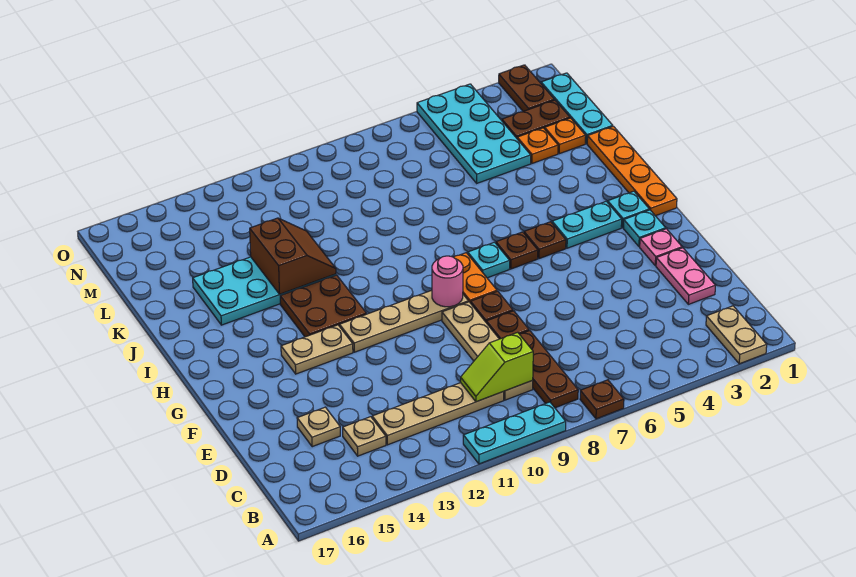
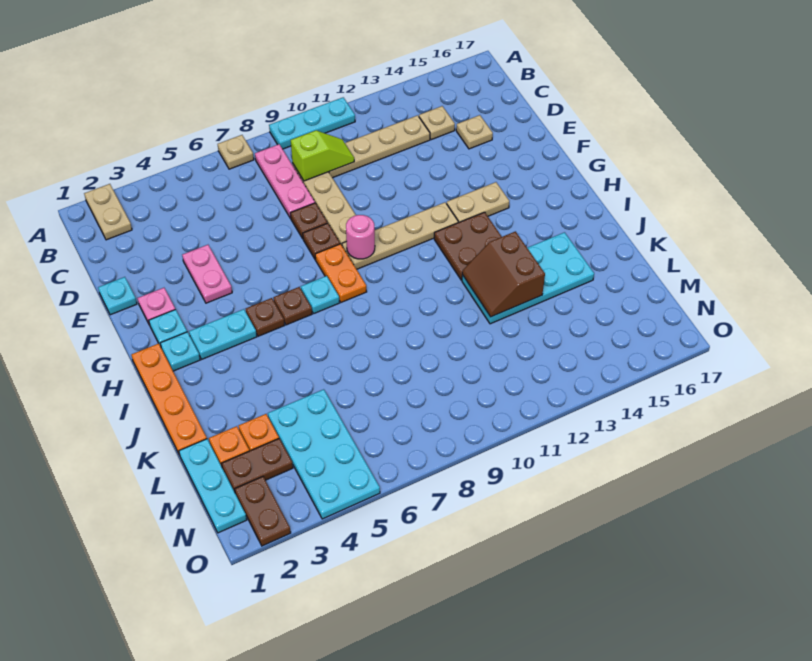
brown 1x1 plate [580,380,624,419] -> tan 1x1 plate [218,135,254,169]
brown 1x3 plate [520,331,578,408] -> pink 1x3 plate [255,144,315,218]
pink 1x2 plate [656,248,715,304] -> pink 1x2 plate moved to [182,245,232,303]
none -> cyan 1x1 plate [98,277,137,315]

